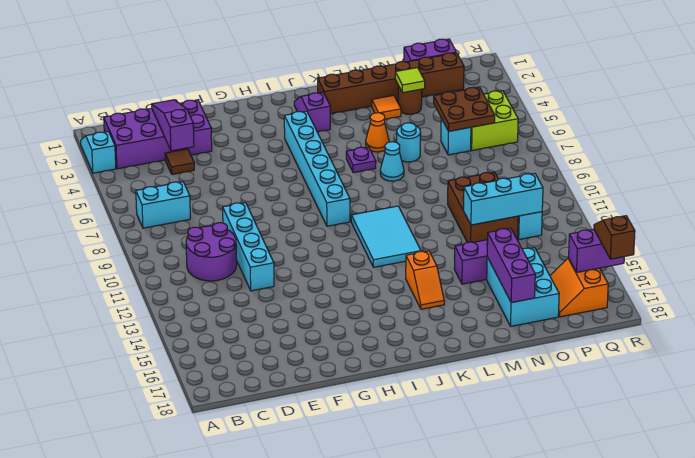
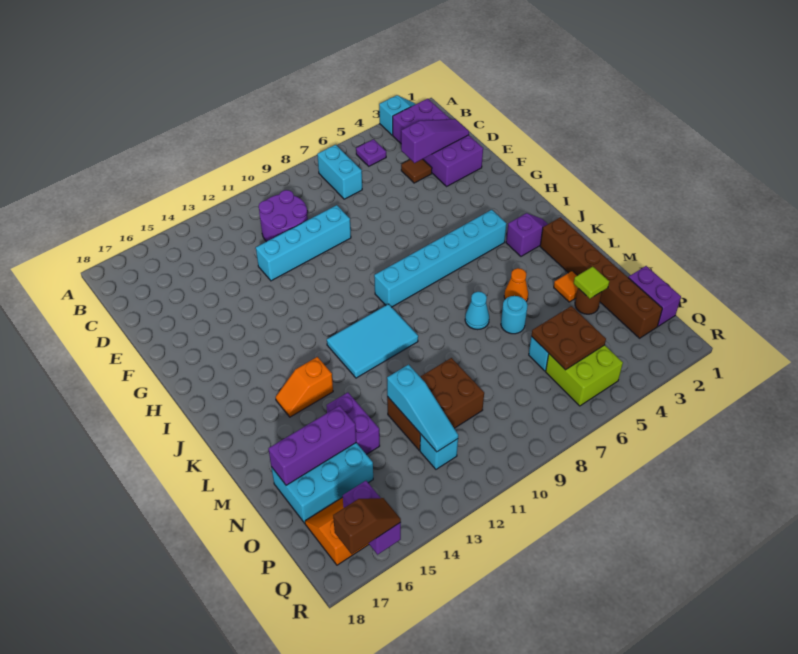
purple 1x1 plate [346,147,376,173] -> purple 1x1 plate moved to [356,139,386,166]
cyan 1x3 brick [463,174,543,225] -> cyan 1x3 slope [387,365,458,452]

